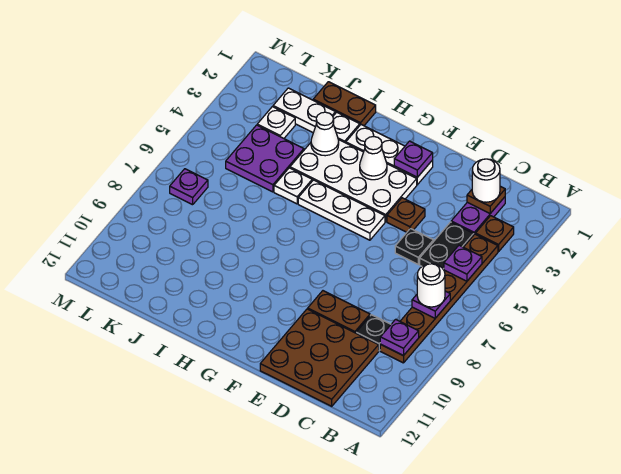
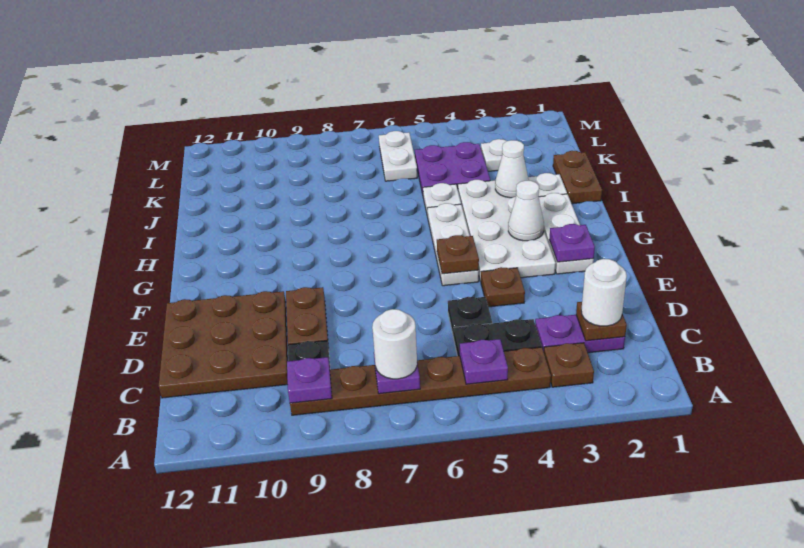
none -> brown 1x1 plate [437,235,479,274]
white 1x2 plate [273,88,336,133] -> white 1x2 plate moved to [379,131,417,181]
purple 1x1 plate [170,169,208,205] -> none

